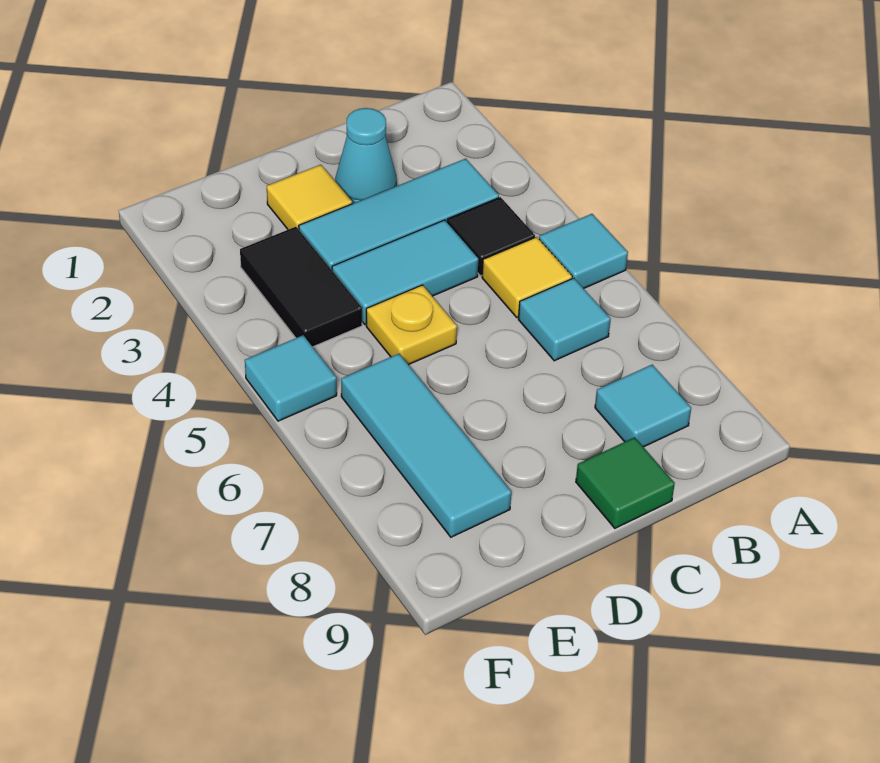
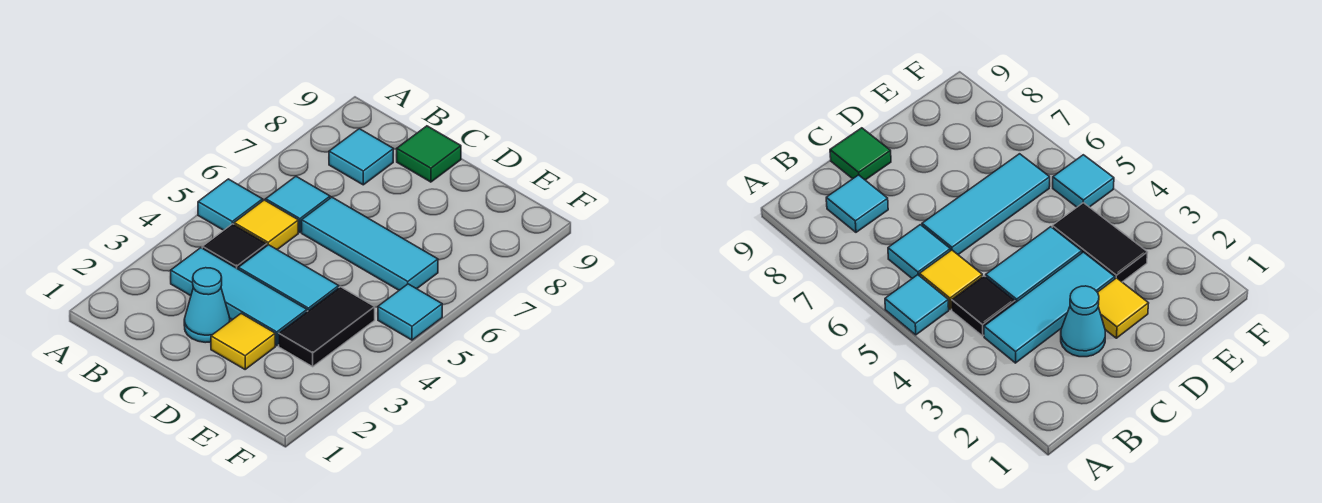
yellow 1x1 plate [366,285,457,365] -> none
cyan 1x3 tile [341,354,511,537] -> cyan 1x3 tile turned to [302,197,438,290]

